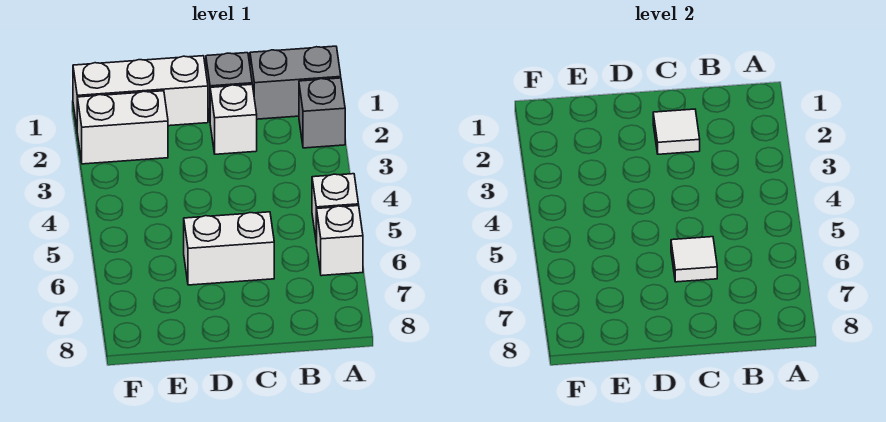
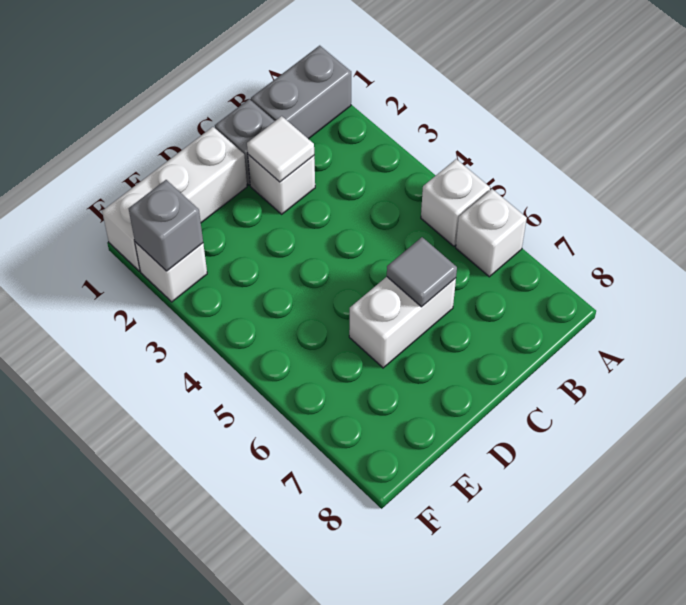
grey 1x1 brick [299,78,345,148] -> grey 1x1 brick moved to [129,180,203,271]
white 1x1 tile [671,237,717,282] -> grey 1x1 tile [387,237,457,307]
white 1x2 brick [77,91,168,164] -> white 1x1 brick [135,242,207,302]

